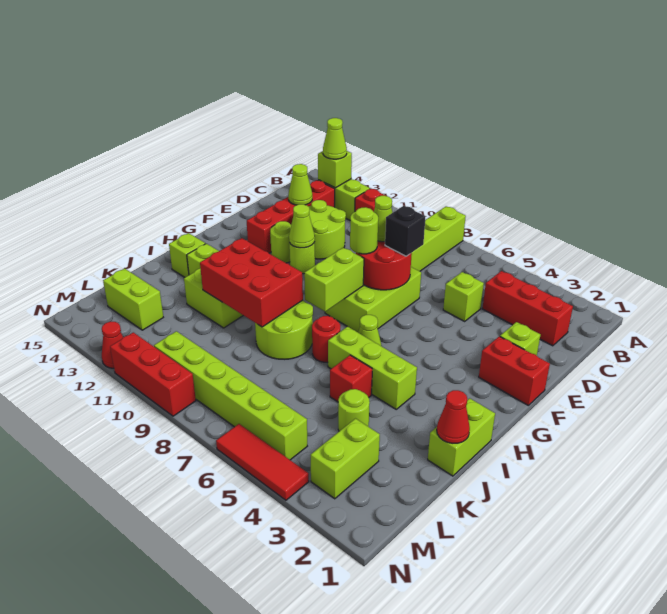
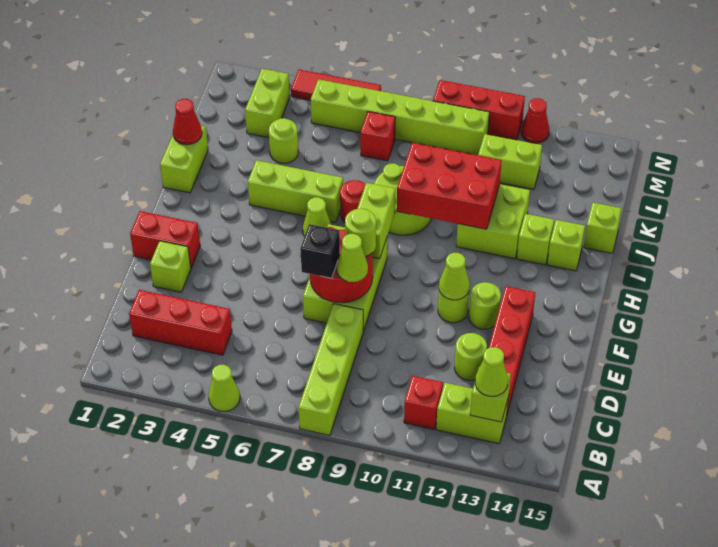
lime 1x1 brick [443,272,484,321] -> lime 1x1 brick moved to [584,203,622,253]
lime 2x2 round brick [308,200,346,259] -> lime 1x1 round brick [454,333,487,380]
lime 1x1 cone [288,164,312,205] -> lime 1x1 cone moved to [208,365,240,412]
red 1x1 brick [330,355,372,402] -> red 1x1 brick moved to [360,112,395,161]
lime 1x2 brick [103,269,163,330] -> lime 1x2 brick moved to [478,134,542,189]

